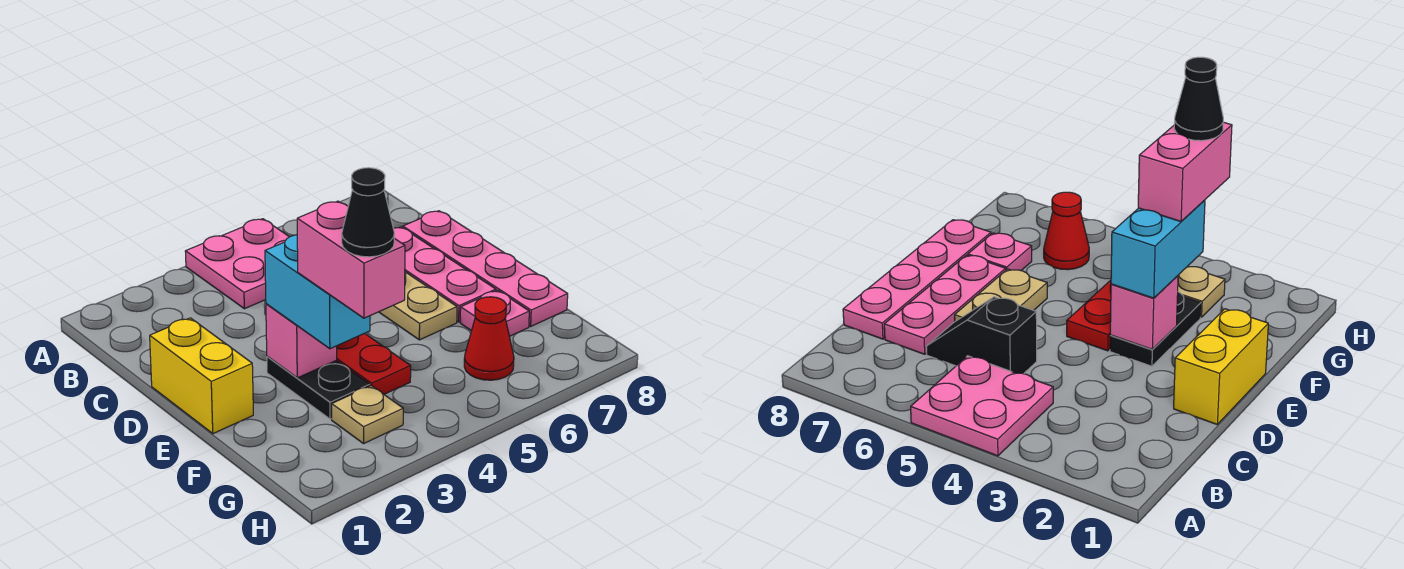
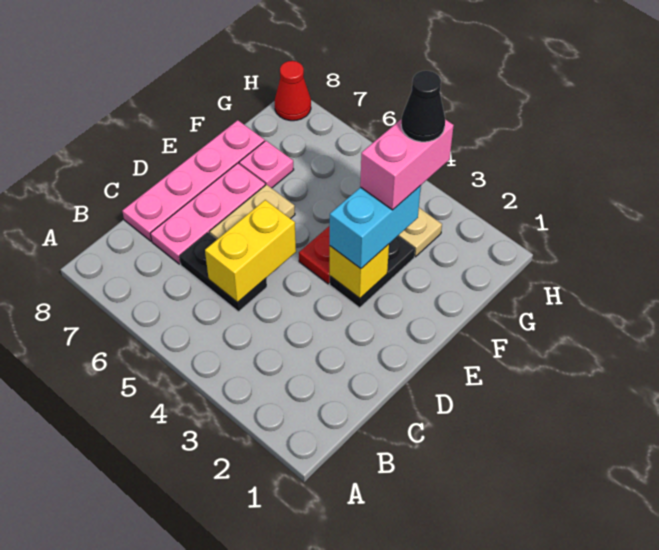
pink 2x2 plate [185,219,289,309] -> none
black 1x2 slope [926,297,1037,374] -> black 1x2 plate [179,233,267,312]
yellow 1x2 brick [150,318,253,434] -> yellow 1x2 brick moved to [205,200,296,303]
pink 1x1 brick [266,304,337,378] -> yellow 1x1 brick [330,244,389,298]
red 1x1 cone [464,297,514,380] -> red 1x1 cone moved to [275,61,311,121]

